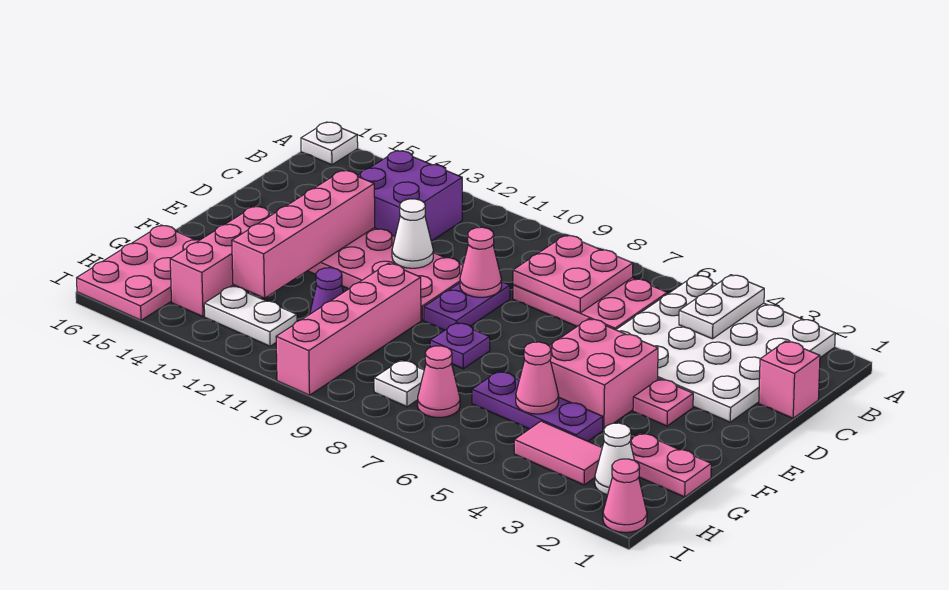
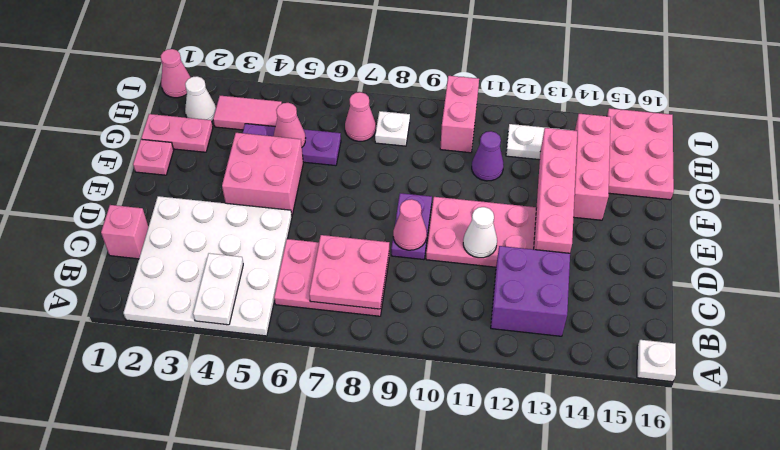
pink 1x1 plate [633,379,693,426] -> pink 1x1 plate moved to [133,139,174,175]
purple 1x1 plate [430,323,490,369] -> none
pink 1x4 brick [276,263,421,395] -> pink 1x2 brick [440,76,479,153]

